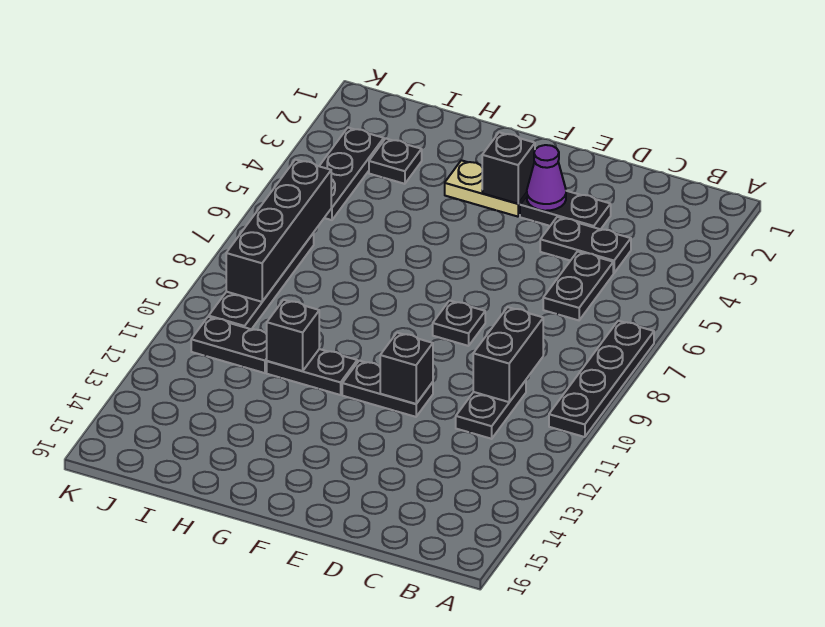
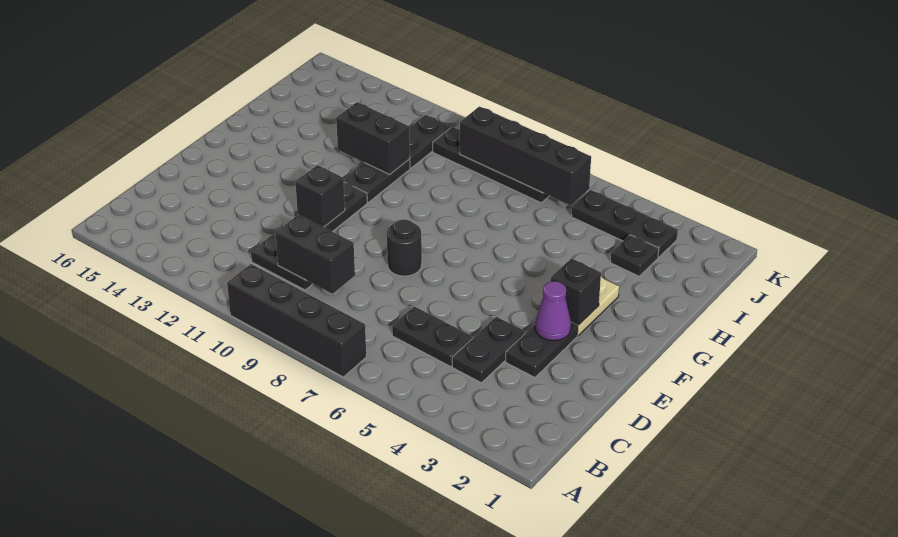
black 1x4 plate [549,321,654,437] -> black 1x4 brick [227,264,366,377]
black 1x1 plate [433,301,485,346] -> black 1x1 round brick [387,219,422,276]
black 1x1 brick [267,300,319,371] -> black 1x2 brick [336,102,410,174]

